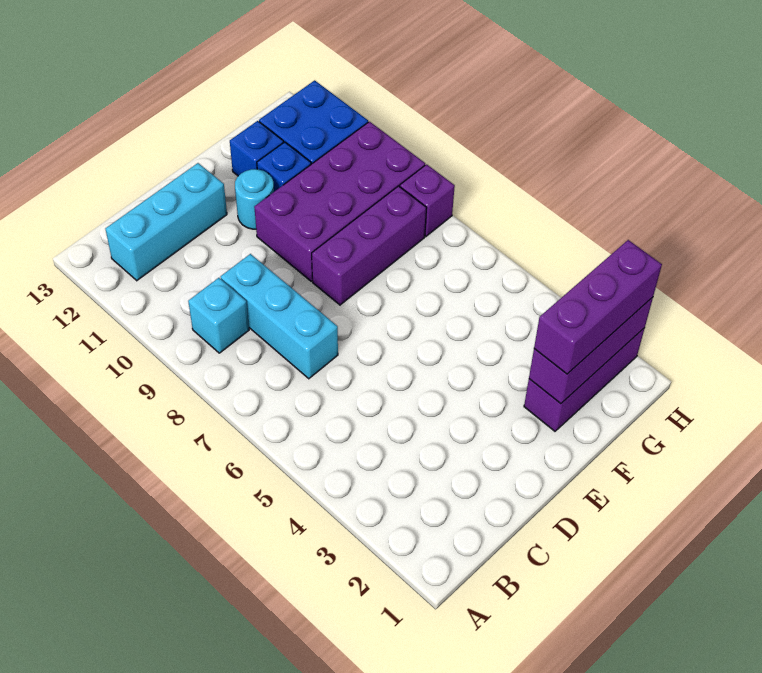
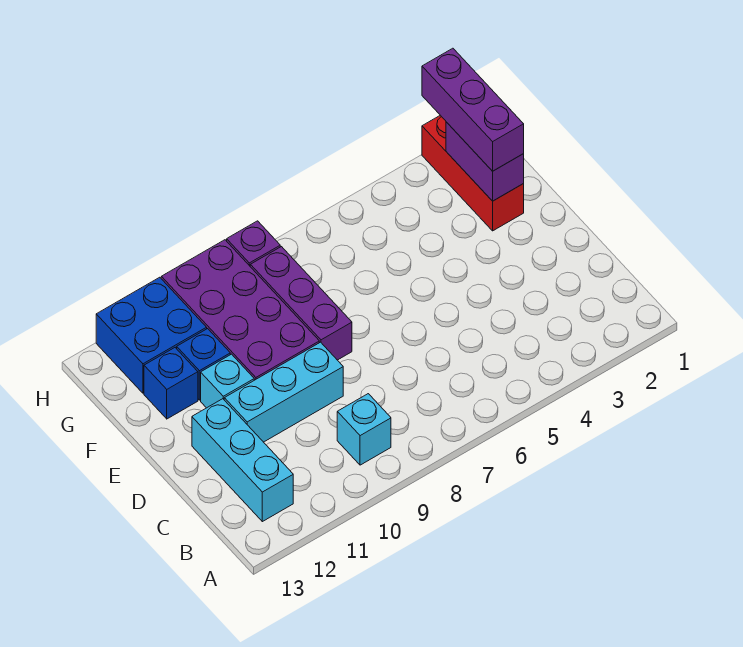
cyan 1x3 brick [221,254,338,379] -> cyan 1x3 brick moved to [224,342,343,442]
cyan 1x1 round brick [235,169,274,229] -> cyan 1x1 brick [201,354,254,408]
purple 1x3 brick [524,328,645,431] -> red 1x3 brick [422,115,524,231]
purple 1x3 brick [529,297,653,404] -> purple 1x2 brick [446,122,524,201]

